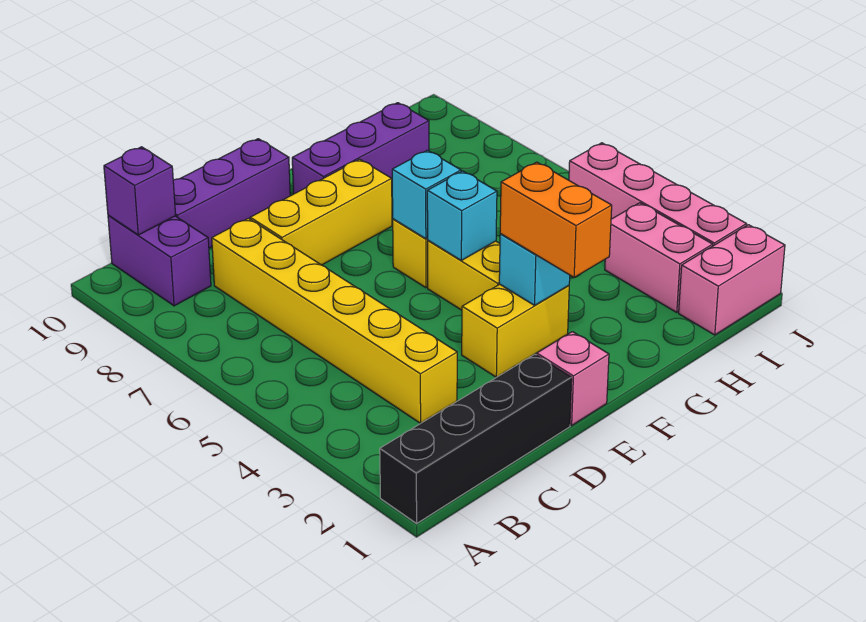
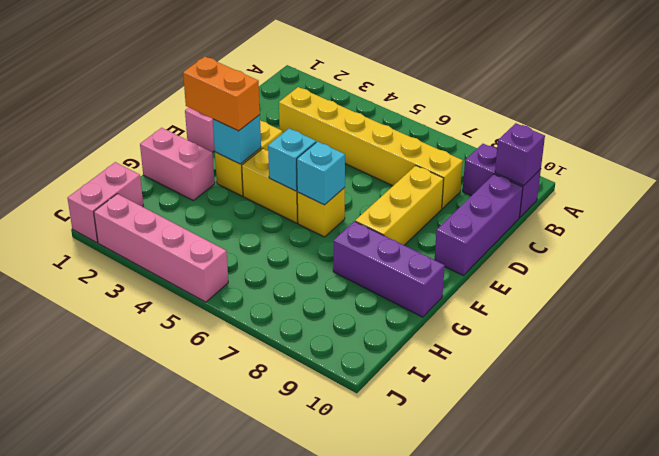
black 1x4 brick [380,354,572,523] -> none
purple 1x3 brick [292,103,429,194] -> purple 1x3 brick turned to [333,221,445,317]
pink 1x2 brick [605,203,713,312] -> pink 1x2 brick moved to [140,128,215,201]

